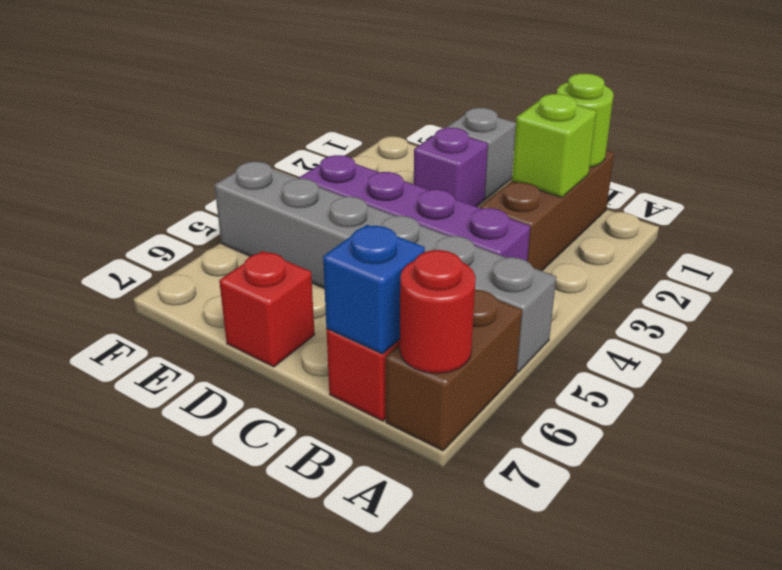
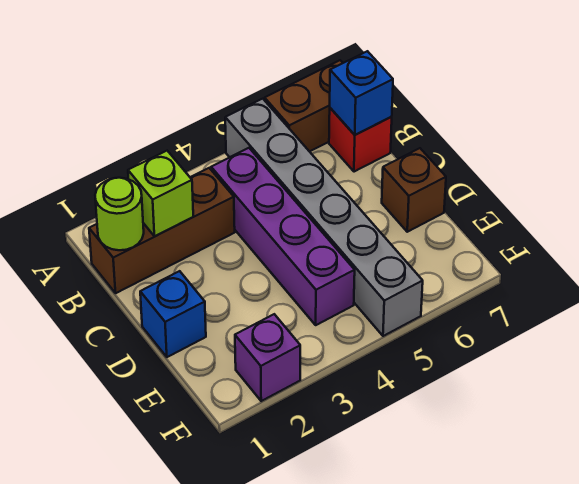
red 1x1 round brick [400,250,476,374] -> none
grey 1x1 brick [446,108,516,199] -> blue 1x1 brick [140,271,206,357]
purple 1x1 brick [414,128,488,207] -> purple 1x1 brick moved to [235,314,300,401]
red 1x1 brick [219,251,315,367] -> brown 1x1 brick [382,148,446,232]

